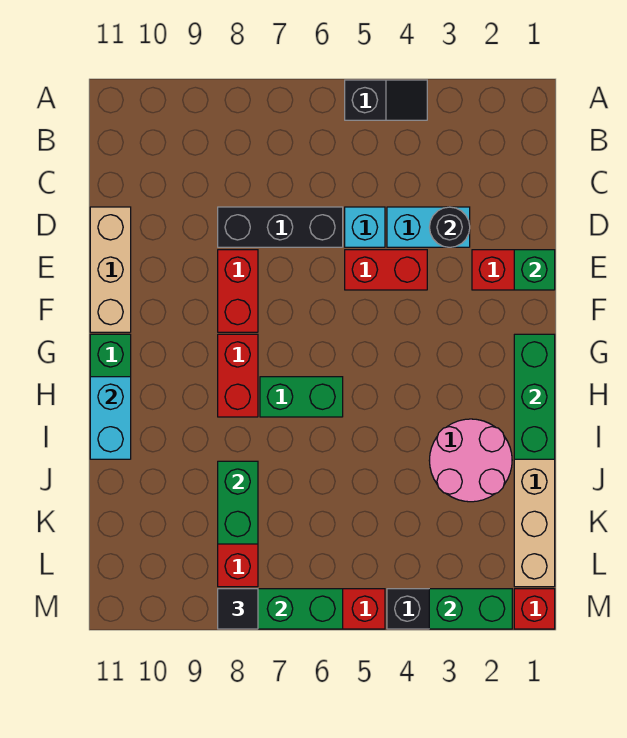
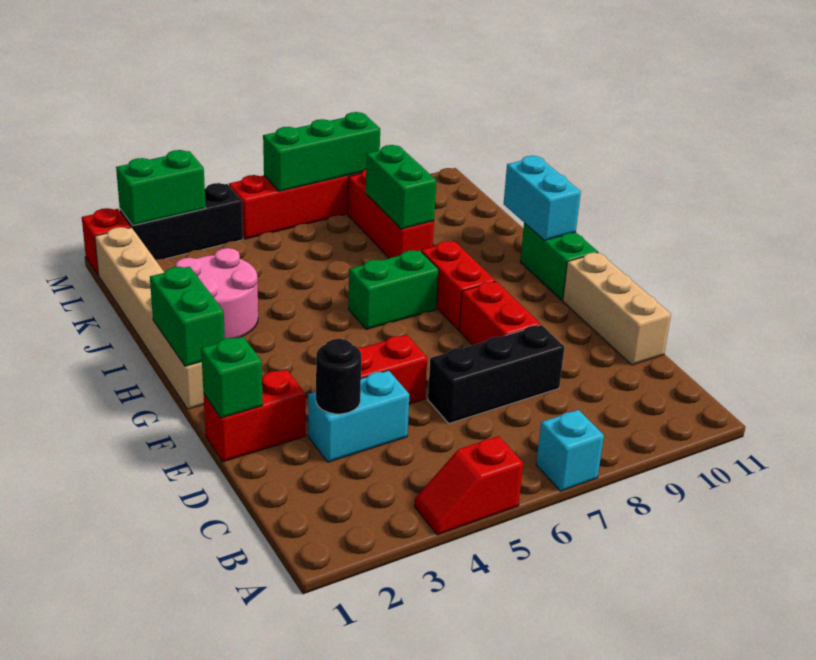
black 1x2 slope [345,80,427,120] -> red 1x2 slope [415,436,523,535]
cyan 1x1 brick [345,207,385,247] -> cyan 1x1 brick moved to [536,410,604,491]
green 1x3 brick [514,334,555,459] -> green 1x2 brick [150,267,225,366]
black 1x1 tile [218,589,258,629] -> none

